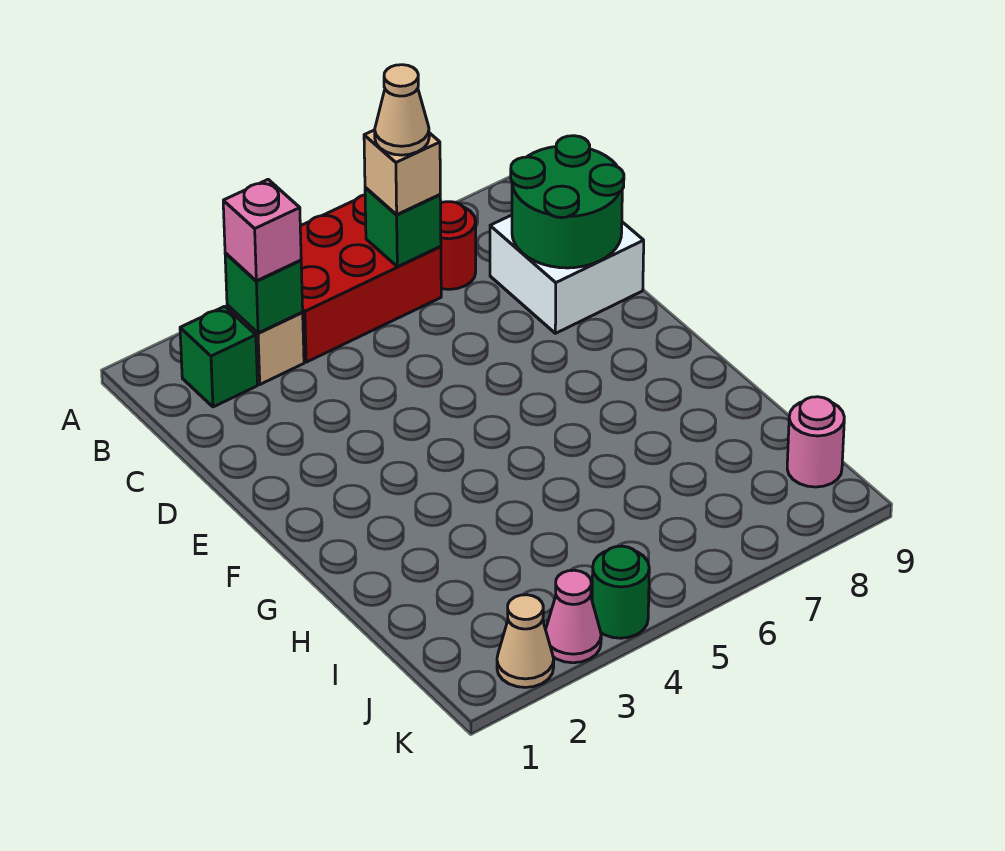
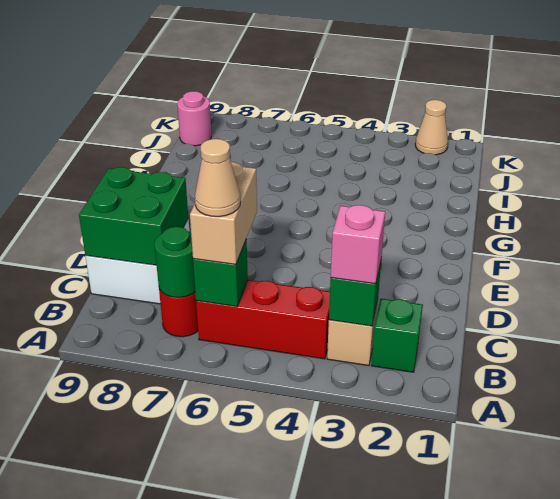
red 2x3 brick [300,195,441,362] -> red 1x3 brick [196,280,330,359]
tan 1x1 brick [364,130,440,214] -> tan 1x2 brick [190,162,257,264]
green 2x2 round brick [511,136,624,268] -> green 2x2 brick [79,167,188,265]
pink 1x1 cone [546,570,601,663] -> none
green 1x1 round brick [592,546,649,638] -> green 1x1 round brick moved to [154,227,195,298]

